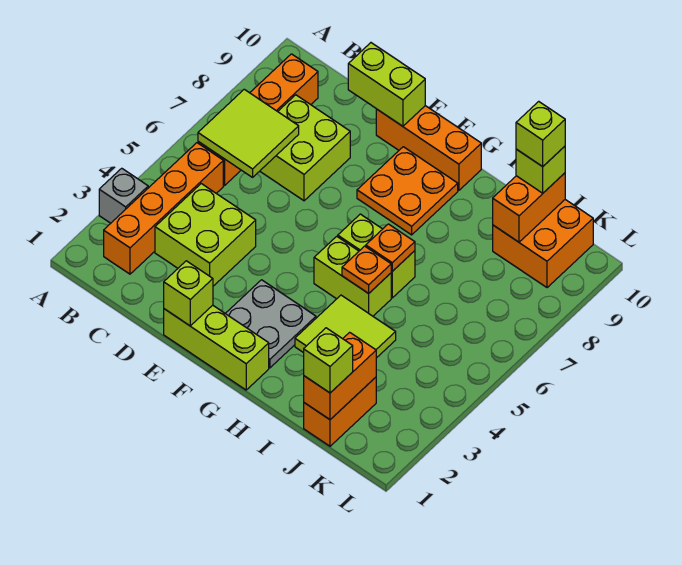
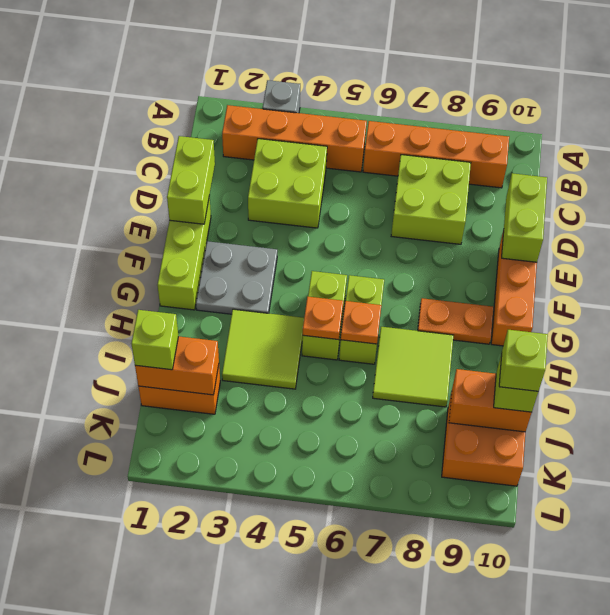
lime 2x2 tile [198,89,299,177] -> lime 2x2 tile moved to [373,327,453,407]
lime 1x1 brick [164,261,213,326] -> lime 1x2 brick [167,136,215,224]
orange 2x2 plate [357,147,458,235] -> orange 1x2 plate [418,298,493,344]

